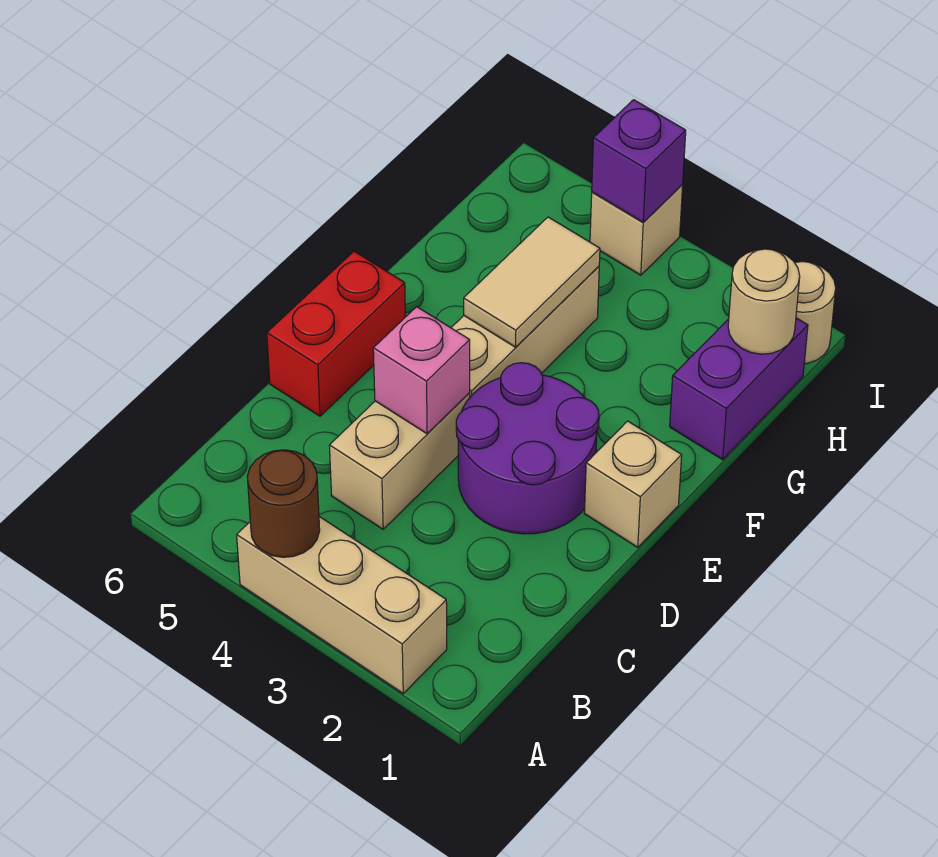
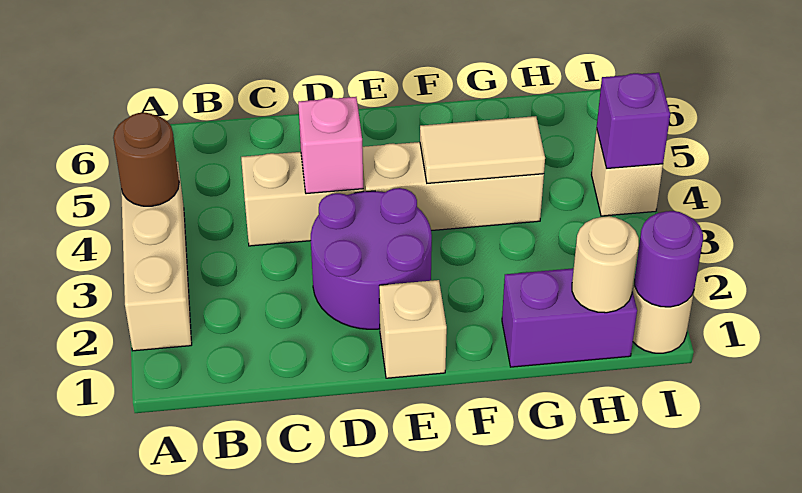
red 1x2 brick [267,251,405,416] -> none
none -> purple 1x1 round brick [634,211,703,307]

